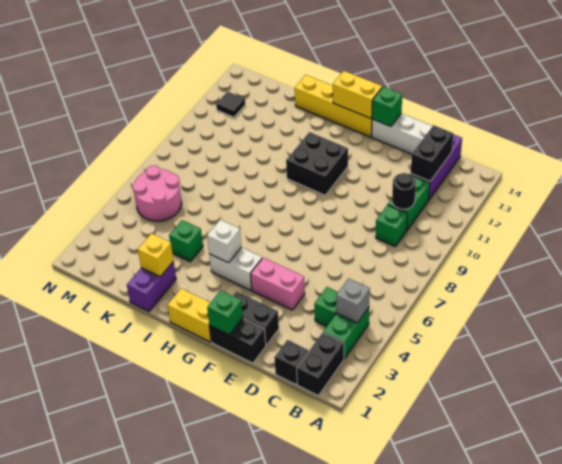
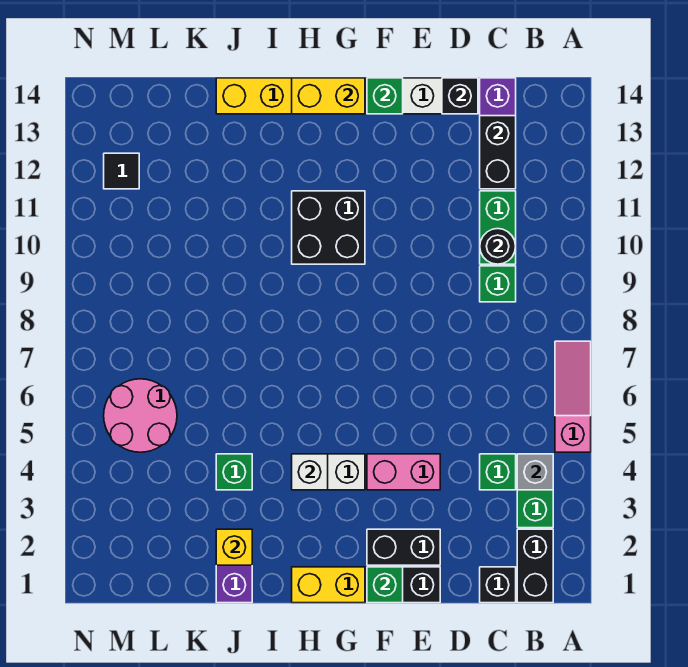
none -> pink 1x3 slope [555,341,591,452]
none -> black 1x1 brick [442,78,478,114]

